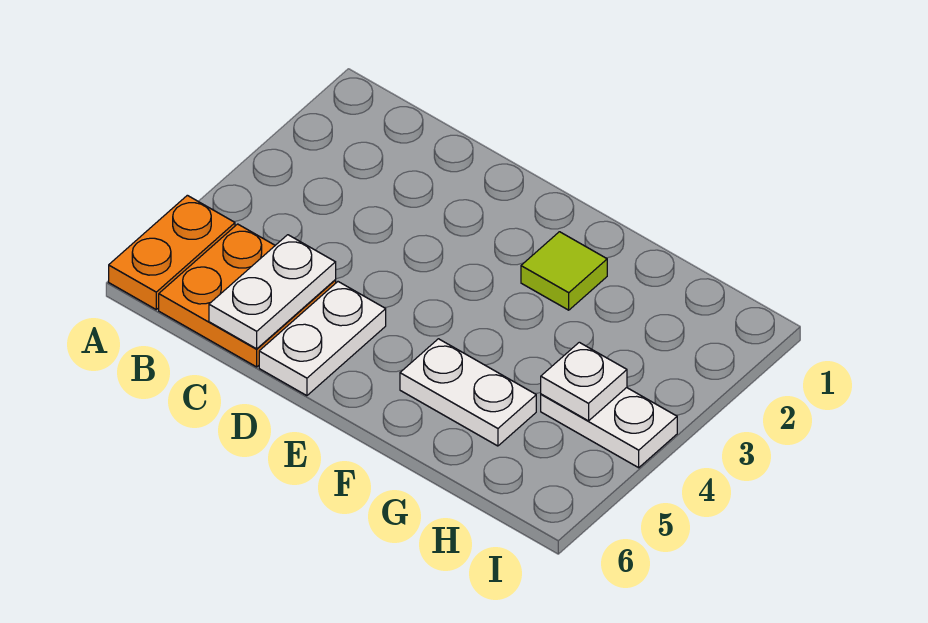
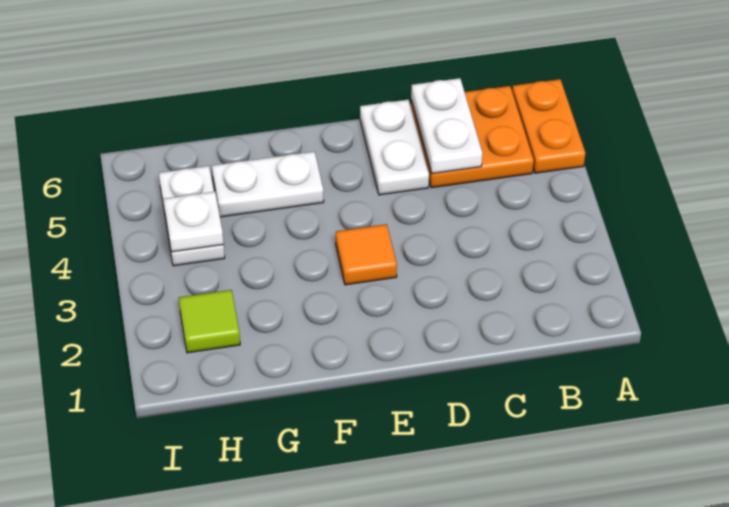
none -> orange 1x1 tile [336,224,397,285]
lime 1x1 tile [521,232,607,310] -> lime 1x1 tile moved to [179,290,240,353]
white 1x2 plate [541,388,677,468] -> white 1x2 plate turned to [159,166,225,266]

